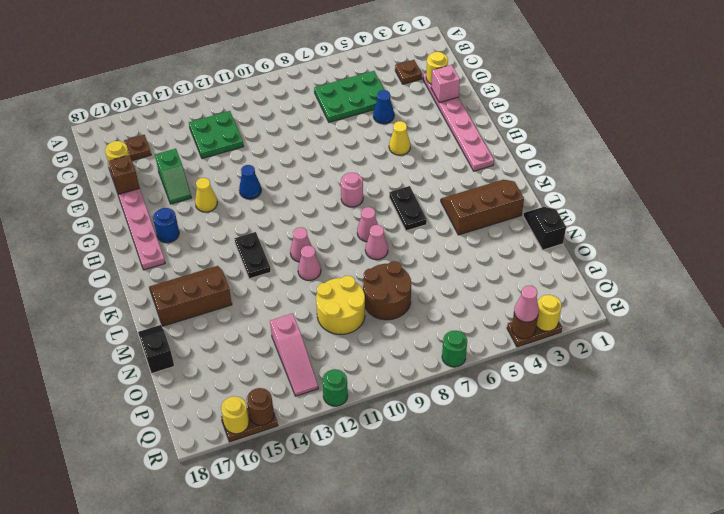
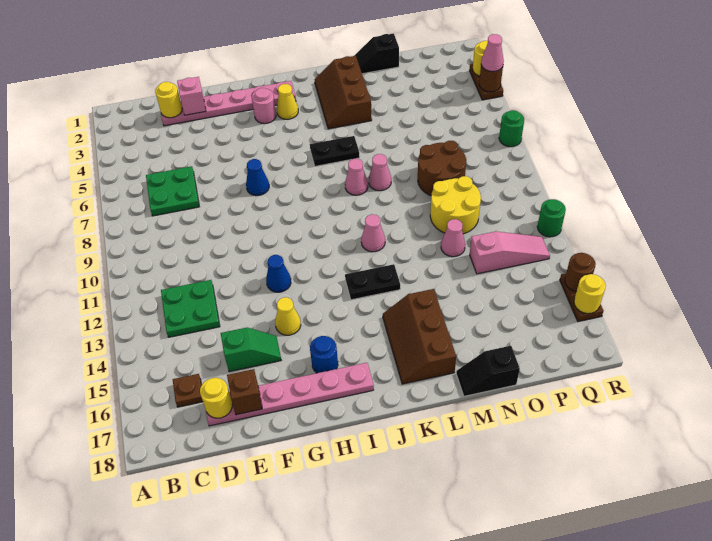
brown 1x1 plate [395,60,422,84] -> none
green 2x3 plate [314,71,384,122] -> green 2x2 plate [146,166,199,216]
blue 1x1 cone [373,90,394,124] -> blue 1x1 cone moved to [246,159,269,196]
yellow 1x1 cone [389,121,410,155] -> yellow 1x1 cone moved to [277,84,298,119]
pink 1x1 round brick [341,173,363,207] -> pink 1x1 round brick moved to [252,88,276,124]
pink 1x1 cone [298,245,321,280] -> pink 1x1 cone moved to [441,219,465,257]

